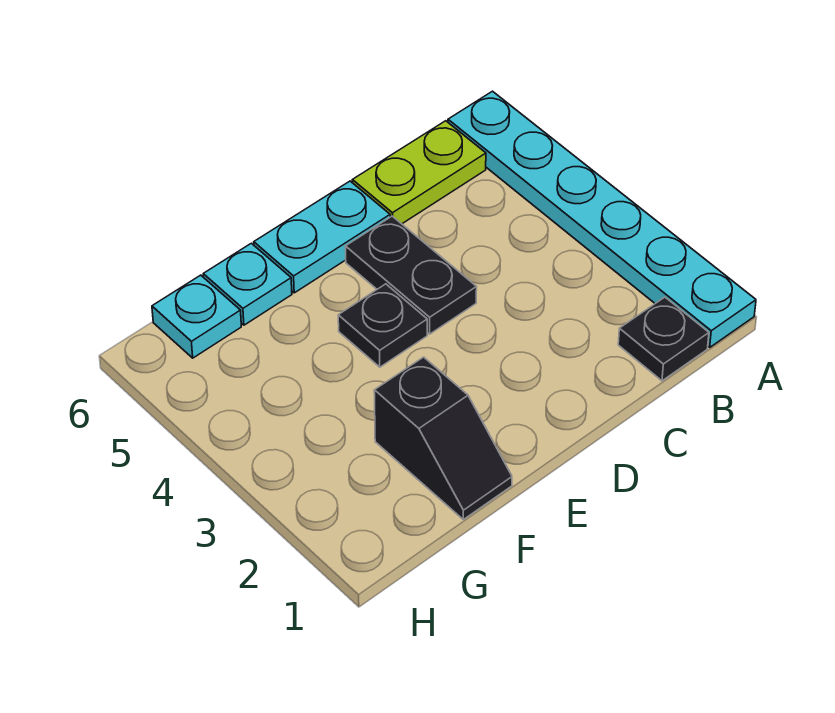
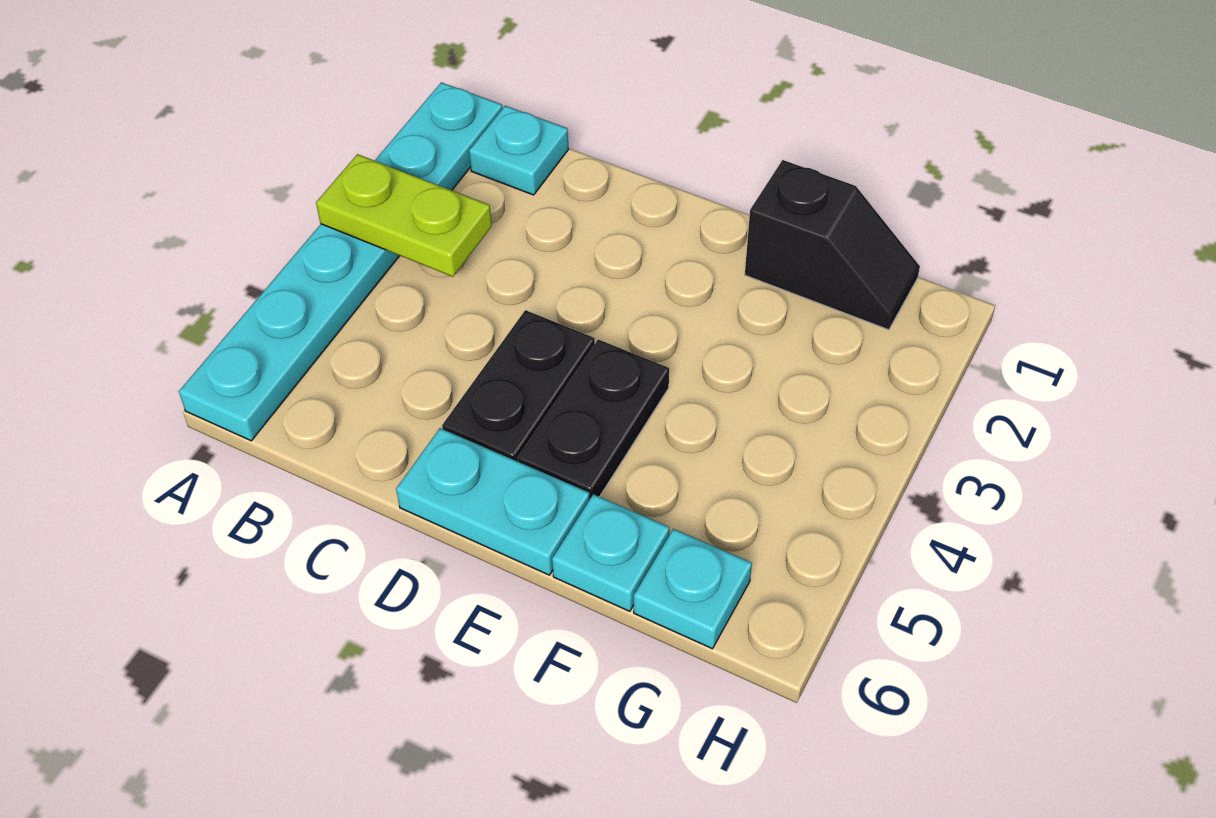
black 1x1 plate [618,297,709,381] -> cyan 1x1 plate [469,106,568,195]
lime 1x2 plate [352,121,486,224] -> lime 1x2 plate moved to [316,154,492,277]
black 1x1 plate [338,284,427,367] -> black 1x2 plate [518,339,669,498]
black 1x2 slope [374,357,512,519] -> black 1x2 slope turned to [745,160,920,330]

